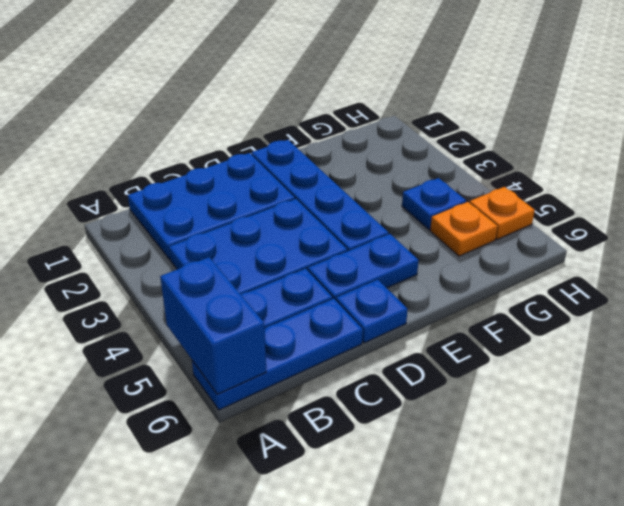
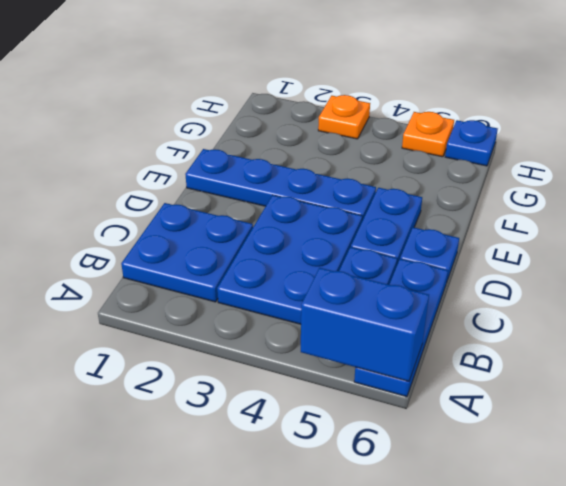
blue 2x3 plate [128,153,295,260] -> blue 2x2 plate [121,203,253,302]
blue 1x1 plate [402,178,466,230] -> blue 1x1 plate moved to [445,120,498,166]
orange 1x1 plate [430,202,498,256] -> orange 1x1 plate moved to [318,95,370,139]

